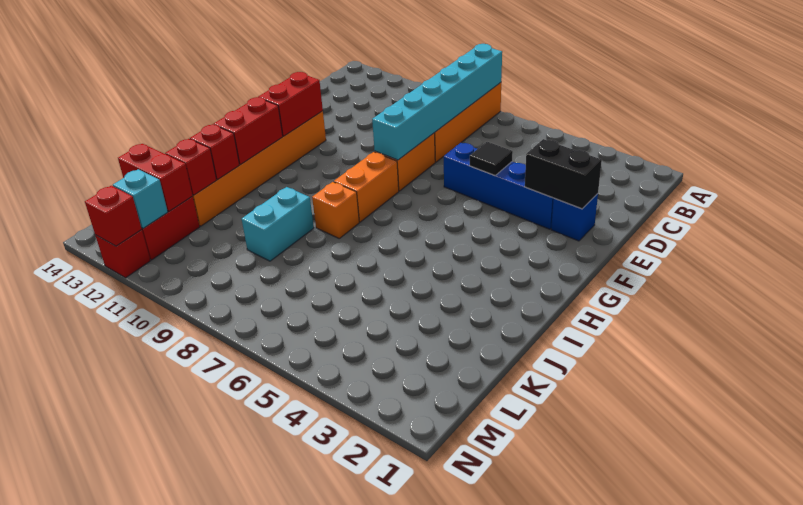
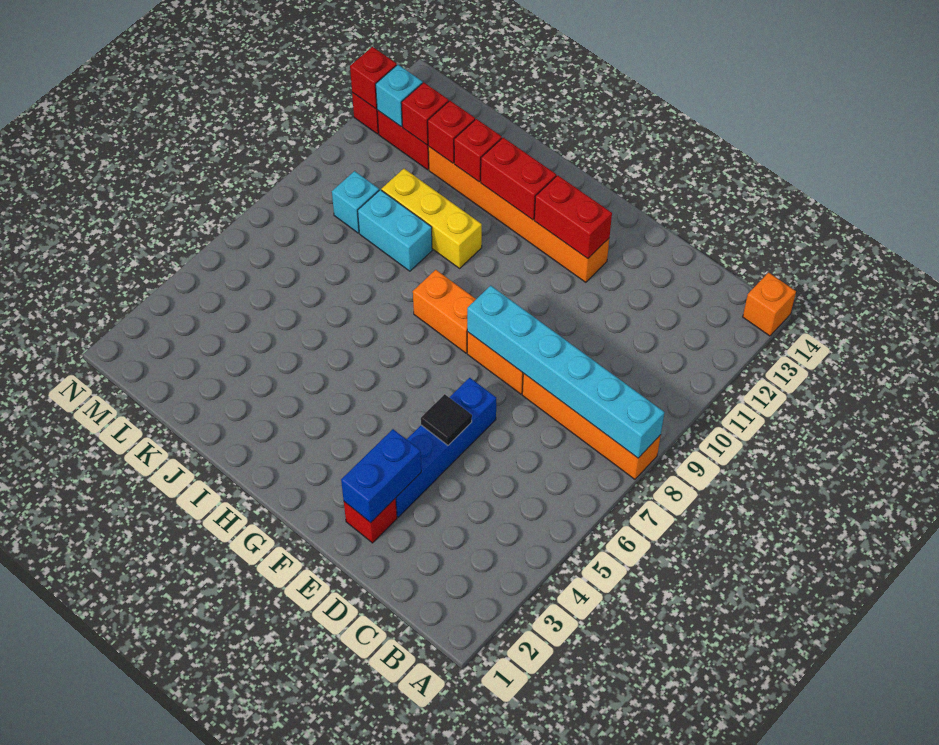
blue 1x1 brick [551,194,598,241] -> red 1x1 brick [344,498,397,543]
black 1x2 brick [525,139,602,209] -> blue 1x2 brick [341,429,421,523]
orange 1x1 brick [312,182,359,238] -> orange 1x1 brick moved to [743,273,796,336]
none -> yellow 1x3 brick [382,169,482,268]
none -> cyan 1x1 brick [332,171,379,233]
red 1x2 brick [118,144,193,211] -> red 1x1 brick [401,82,449,145]

